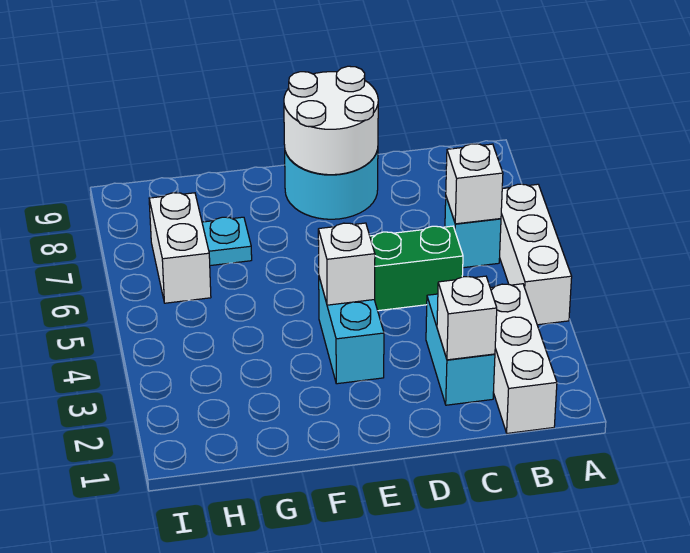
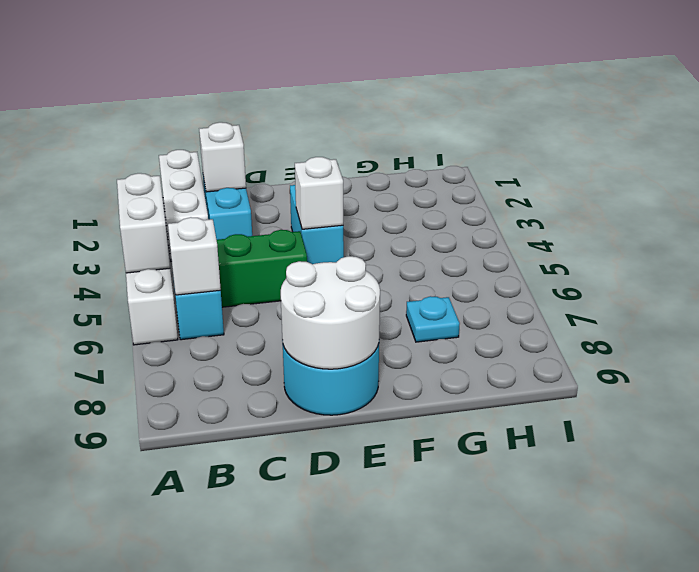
white 1x2 brick [149,193,211,303] -> white 1x2 brick moved to [117,173,170,273]

